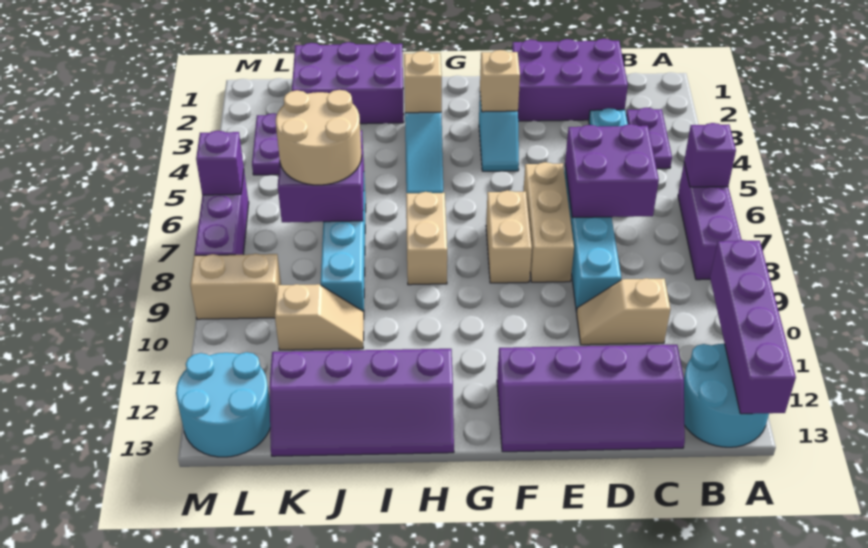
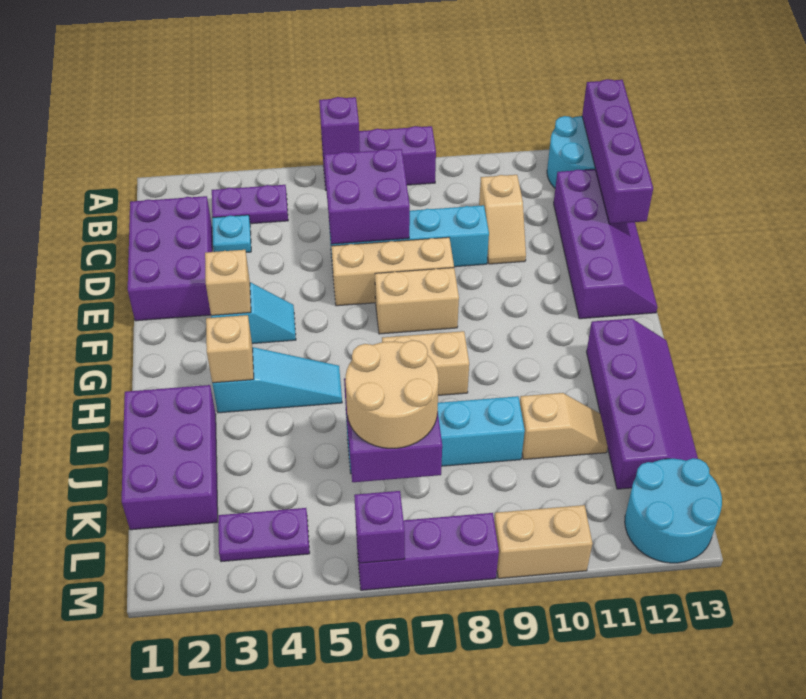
purple 1x4 brick [710,240,796,414] -> purple 1x4 brick turned to [582,79,653,224]
tan 1x2 slope [275,284,364,350] -> tan 1x2 slope turned to [520,393,608,459]
tan 1x2 brick [190,254,281,319] -> tan 1x2 brick turned to [494,505,593,578]

